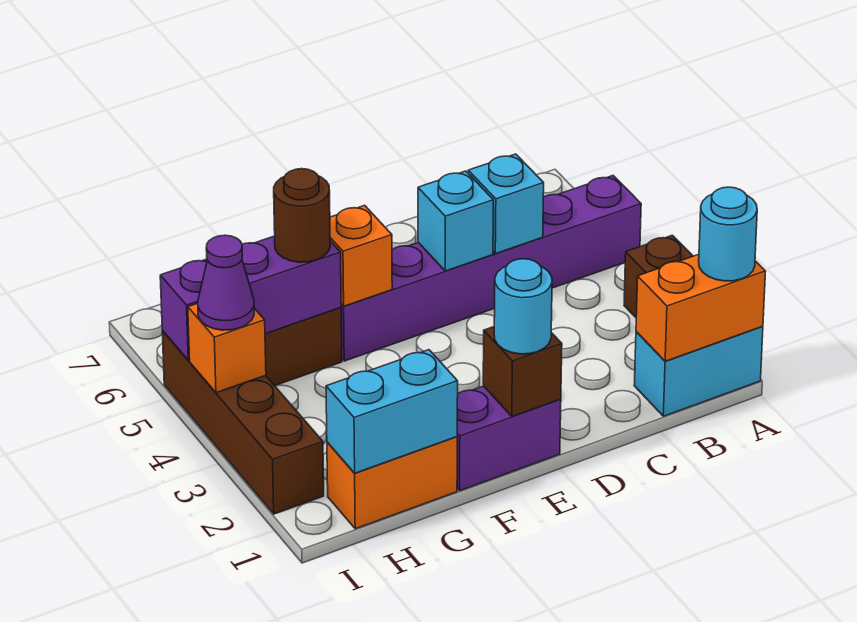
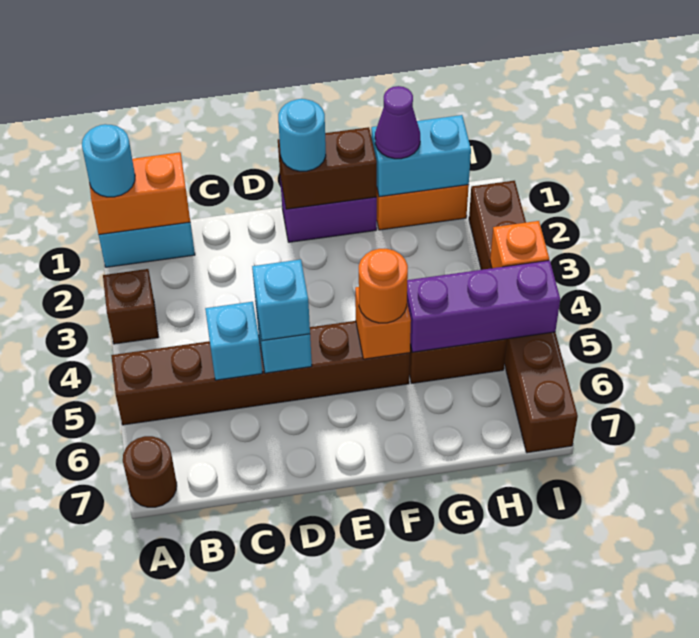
purple 1x6 brick [341,176,641,361] -> brown 1x6 brick [111,321,410,425]
none -> cyan 1x1 brick [252,259,310,341]
brown 1x1 brick [483,327,562,416] -> brown 1x2 brick [278,127,377,209]
none -> orange 1x1 round brick [359,249,408,323]
brown 1x1 round brick [274,169,330,262] -> brown 1x1 round brick moved to [123,436,177,507]
brown 1x4 brick [162,331,324,514] -> brown 1x6 brick [469,181,578,453]
purple 1x1 cone [198,235,254,330] -> purple 1x1 cone moved to [375,86,420,159]

